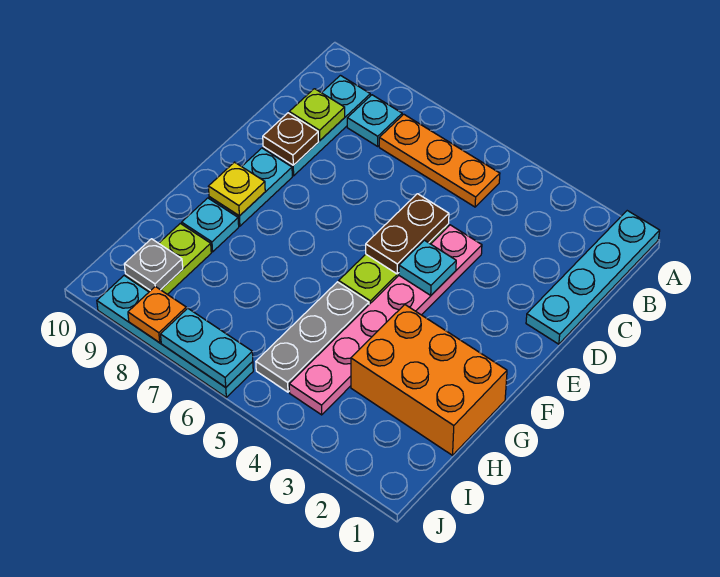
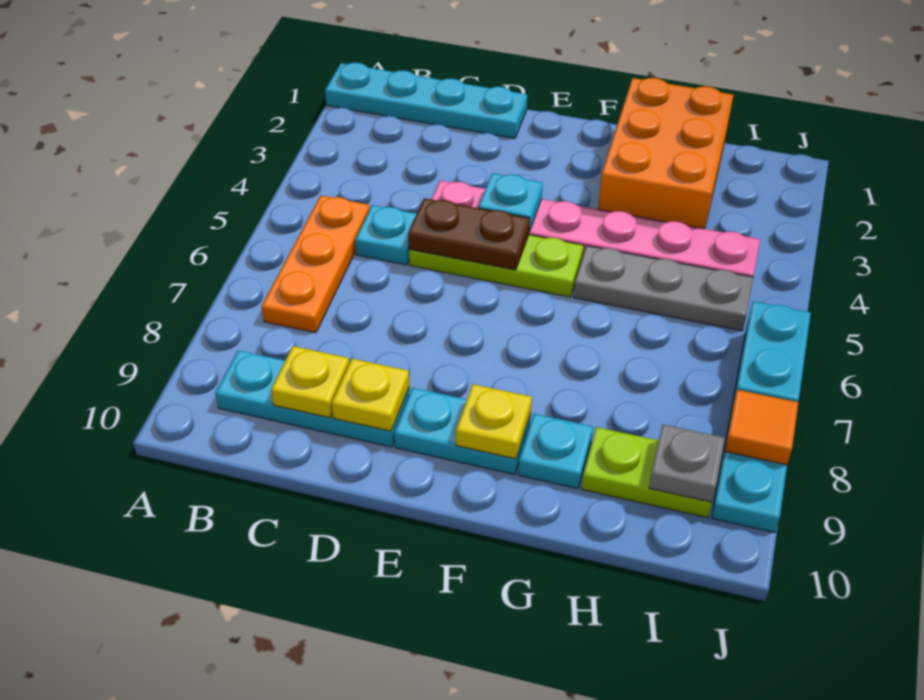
cyan 1x1 plate [347,95,402,146] -> cyan 1x1 plate moved to [355,205,417,265]
lime 1x1 plate [289,89,345,140] -> yellow 1x1 plate [271,346,349,418]
brown 1x1 plate [263,113,319,165] -> yellow 1x1 plate [332,359,409,431]
orange 1x1 plate [128,287,186,343] -> orange 1x1 tile [725,390,798,465]

